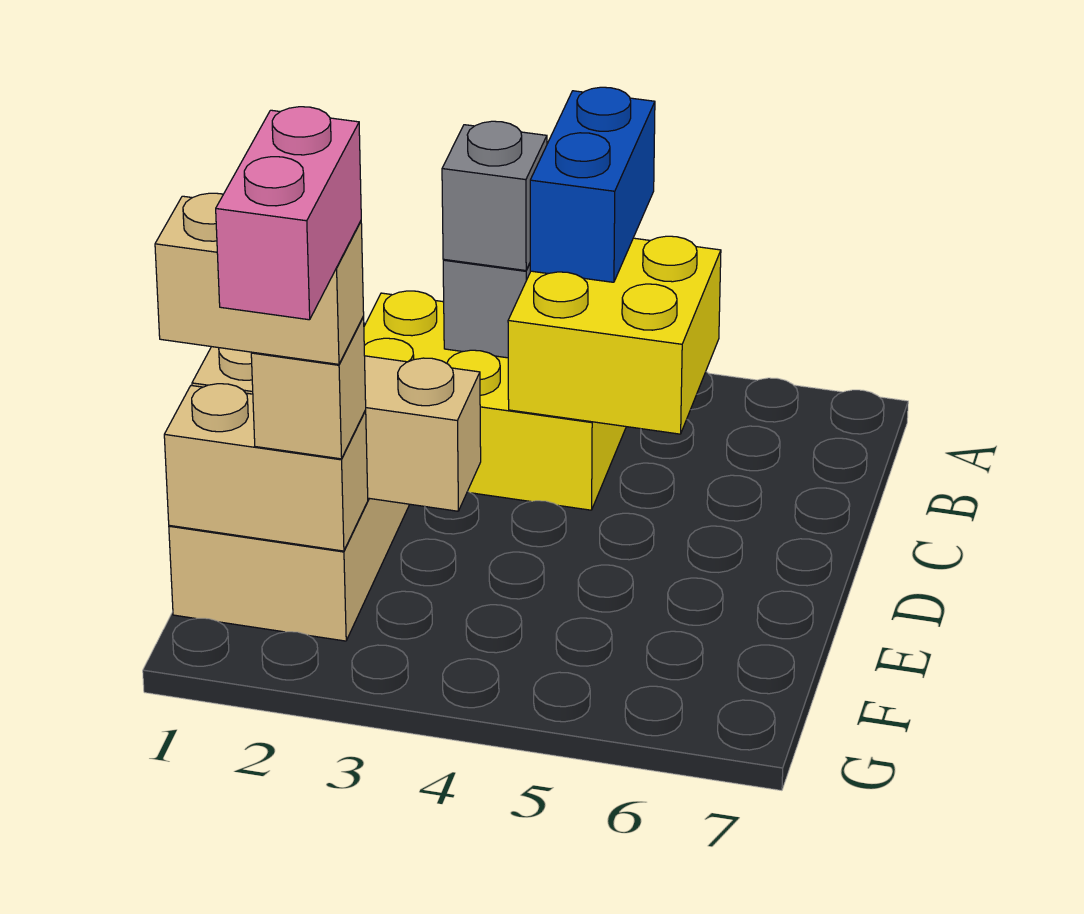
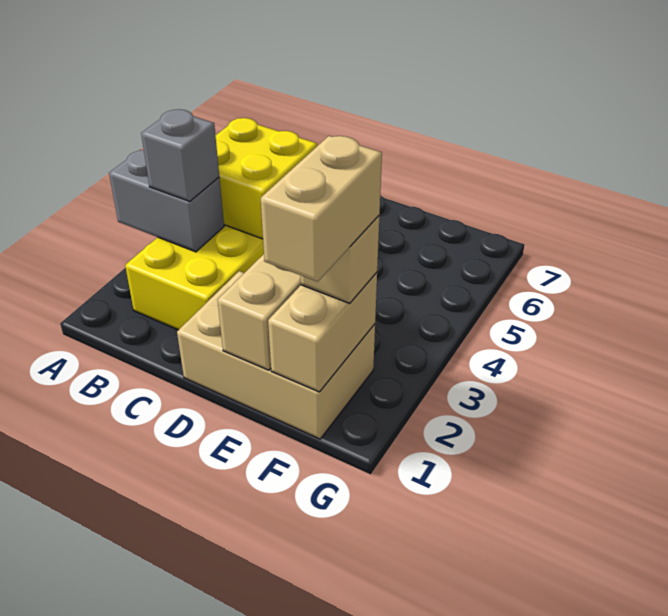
blue 1x2 brick [530,87,655,282] -> none
pink 1x2 brick [216,107,361,320] -> none

